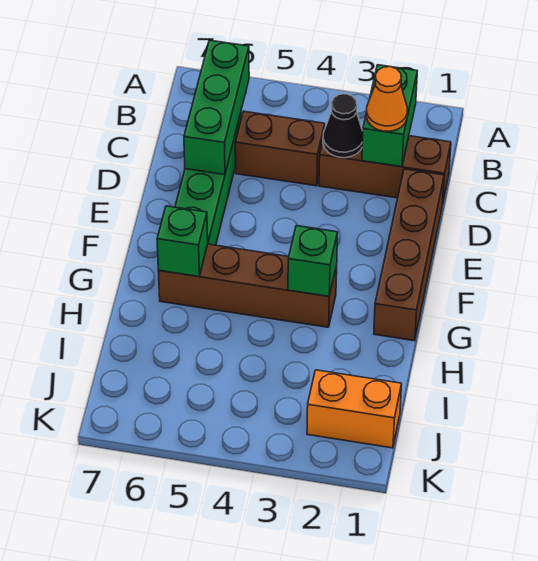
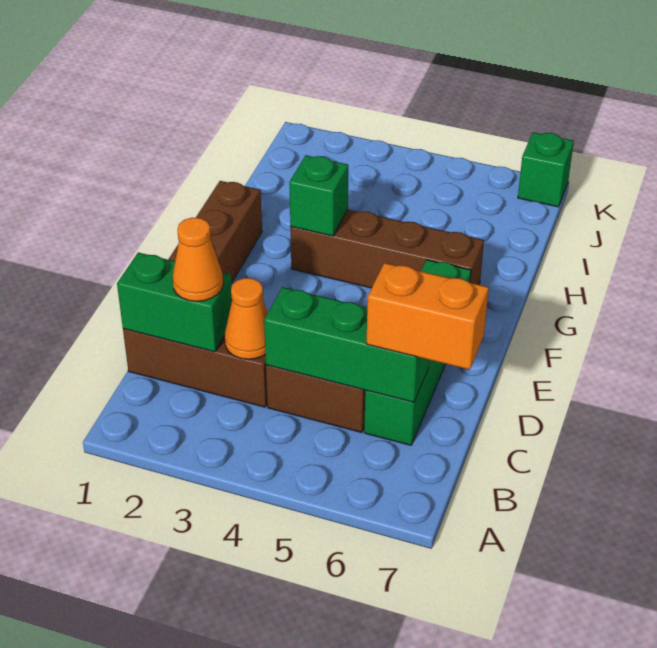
green 1x2 brick [362,65,417,167] -> green 1x2 brick turned to [117,253,232,352]
green 1x3 brick [184,40,249,175] -> green 1x3 brick turned to [264,287,429,402]
black 1x1 cone [323,94,363,158] -> orange 1x1 cone [225,278,267,359]
green 1x1 brick [157,206,208,277] -> green 1x1 brick moved to [518,132,574,207]
orange 1x2 brick [307,370,402,448] -> orange 1x2 brick moved to [366,263,489,370]

